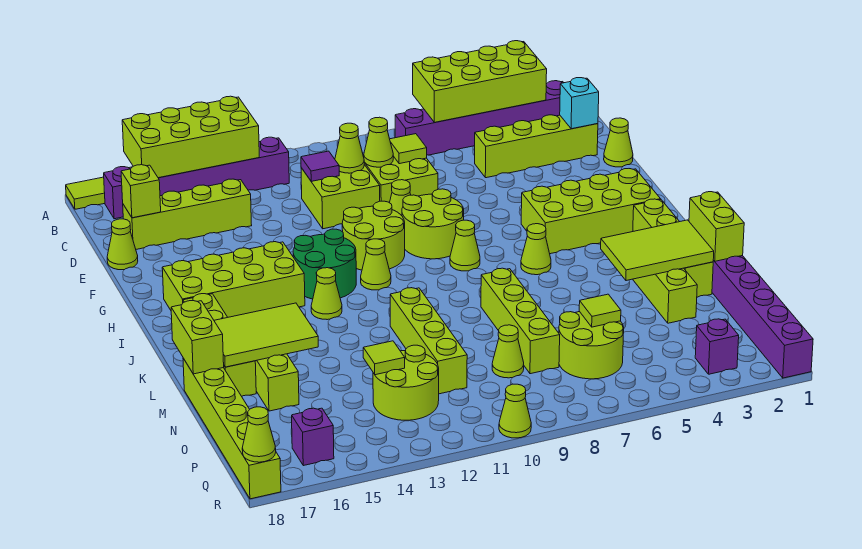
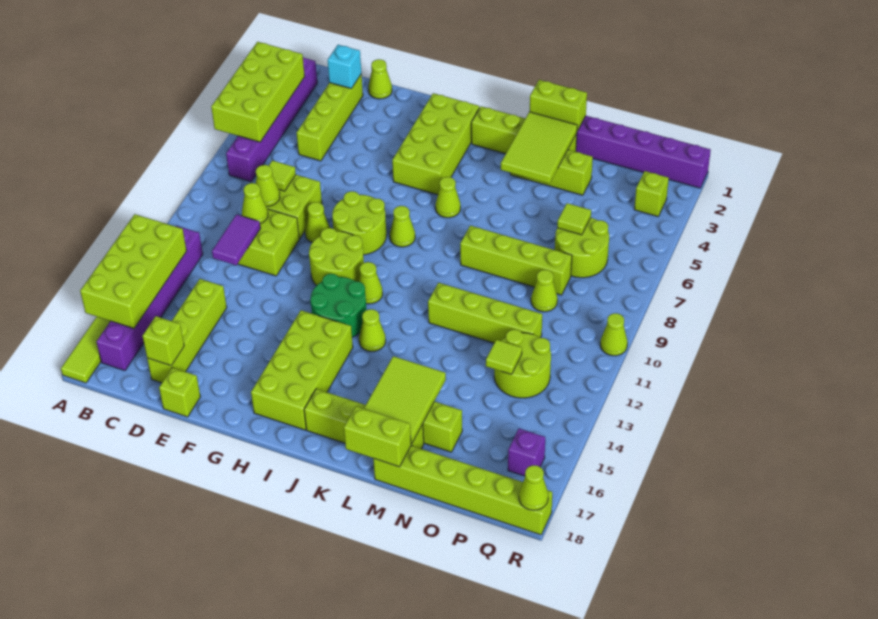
purple 1x1 tile [301,151,339,181] -> purple 1x2 tile [212,214,260,265]
lime 1x1 cone [107,219,138,270] -> lime 1x1 brick [159,368,200,417]
purple 1x1 brick [695,319,739,374] -> lime 1x1 brick [634,171,669,217]

